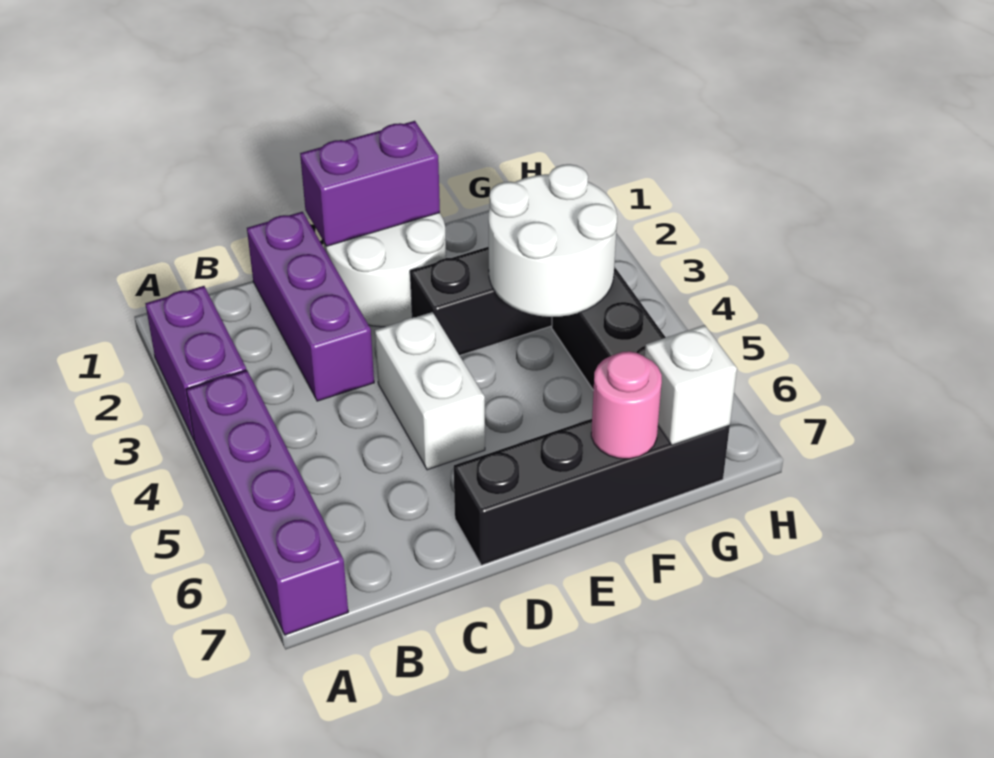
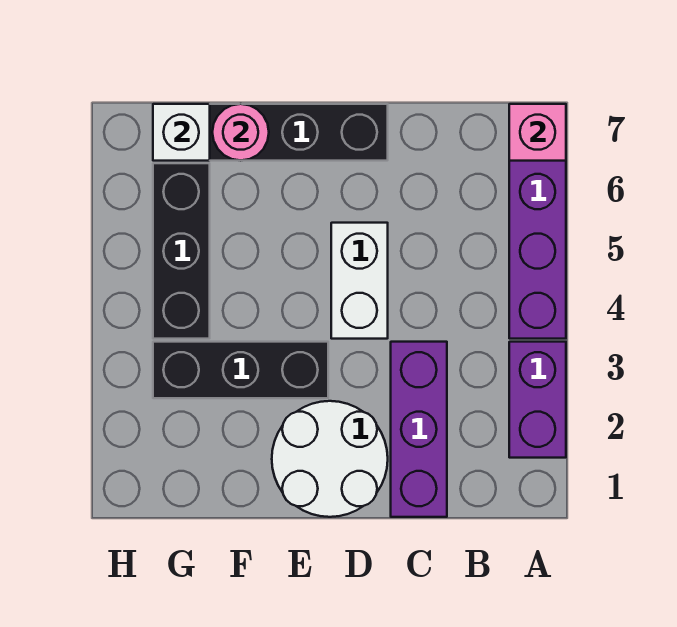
none -> pink 1x1 brick [509,104,566,161]
purple 1x2 brick [300,121,440,246] -> none
white 2x2 round brick [489,164,617,317] -> none

